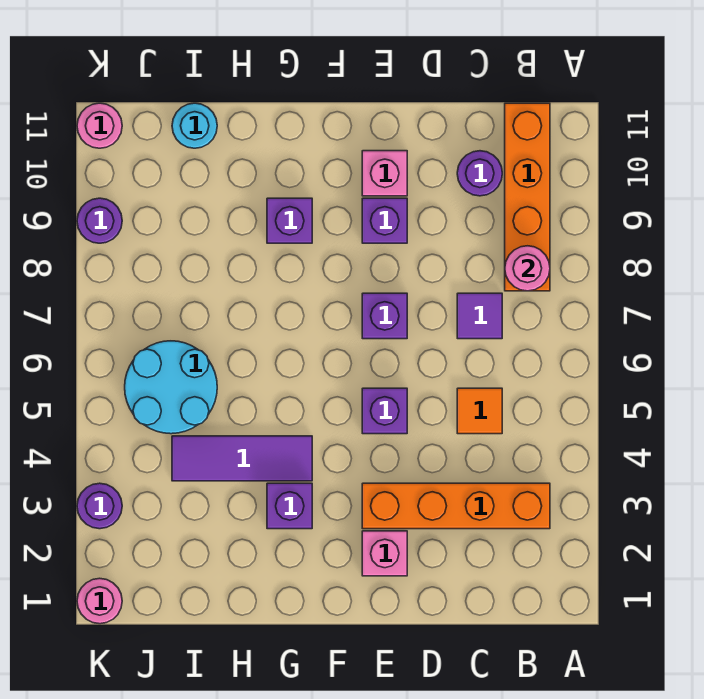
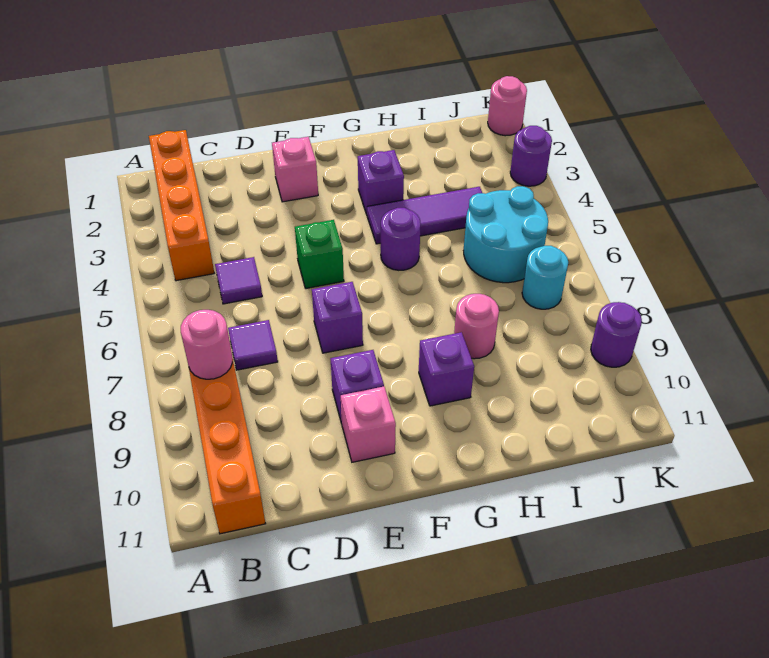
orange 1x4 brick [362,483,550,529] -> orange 1x4 brick turned to [149,130,214,281]
orange 1x1 tile [457,388,502,434] -> purple 1x1 tile [215,257,262,304]
purple 1x1 round brick [457,151,502,196] -> purple 1x1 round brick moved to [381,208,421,270]
purple 1x1 brick [362,388,407,434] -> green 1x1 brick [295,220,344,289]
cyan 1x1 round brick [172,103,217,148] -> cyan 1x1 round brick moved to [522,246,568,309]
pink 1x1 round brick [77,103,122,148] -> pink 1x1 round brick moved to [454,294,499,359]

